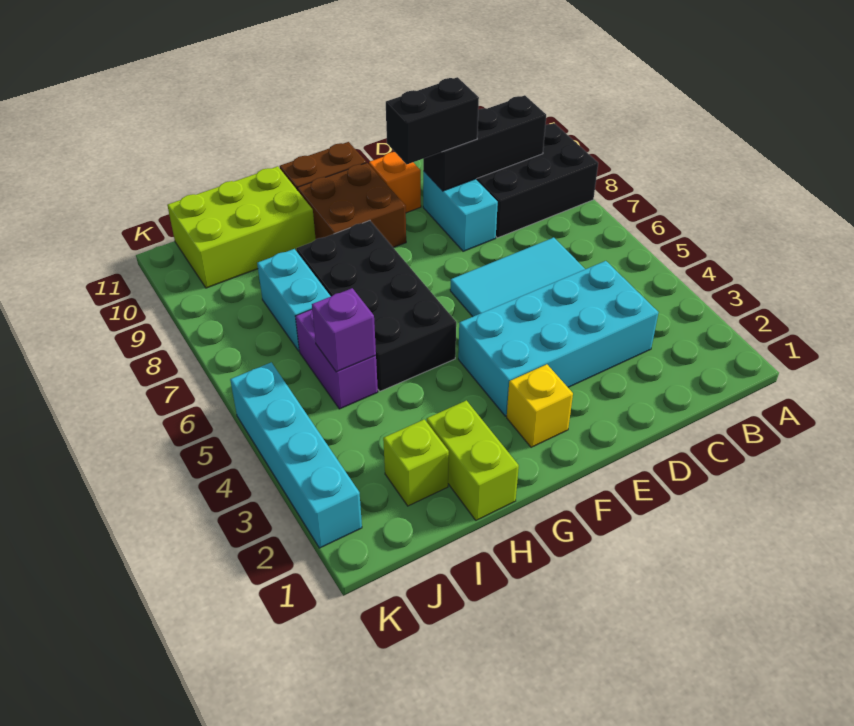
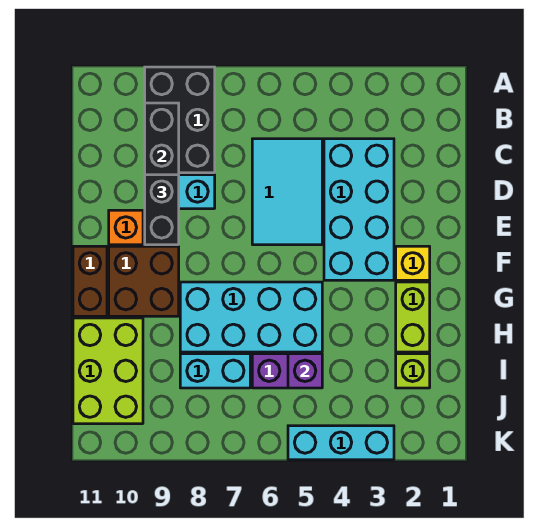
black 2x4 brick [296,221,456,391] -> cyan 2x4 brick [180,282,322,352]
lime 1x2 brick [427,400,519,520] -> lime 1x2 brick turned to [396,282,430,352]
cyan 1x4 brick [230,362,362,548] -> cyan 1x3 brick [288,426,394,460]

